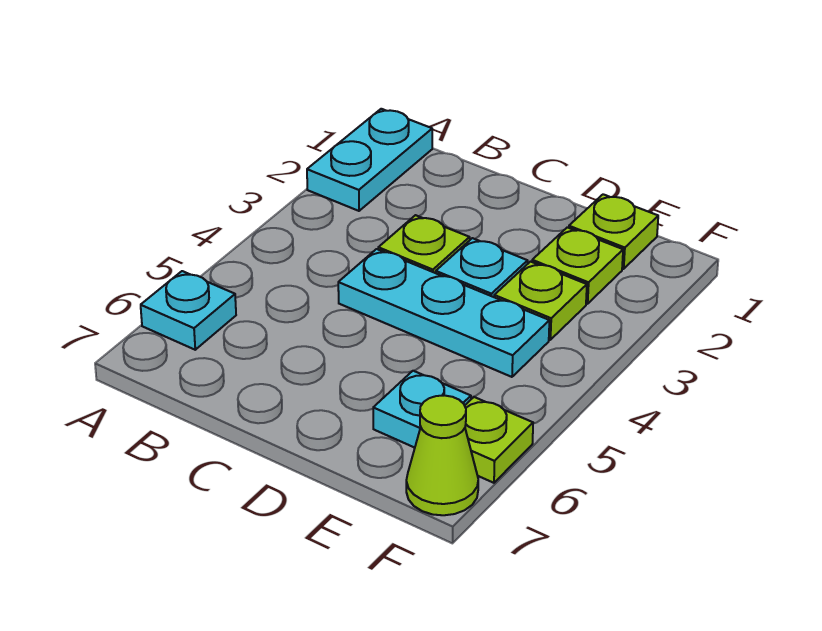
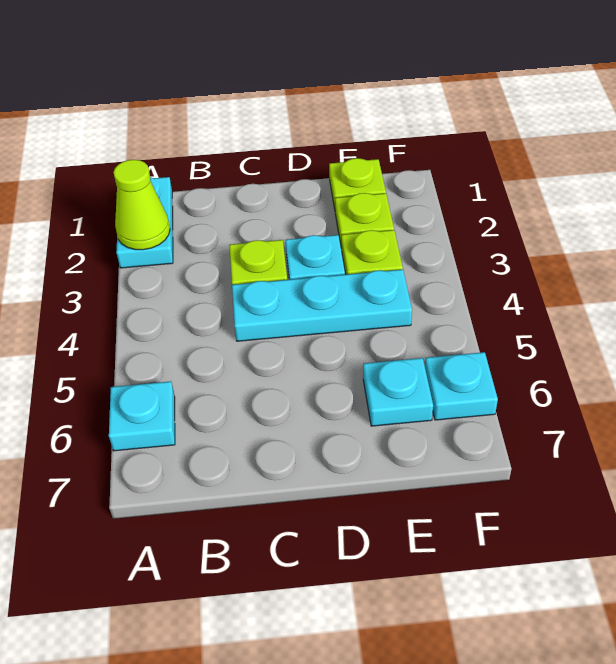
lime 1x1 plate [465,397,533,483] -> cyan 1x1 plate [425,352,498,420]
lime 1x1 cone [406,395,478,515] -> lime 1x1 cone moved to [113,160,170,250]

